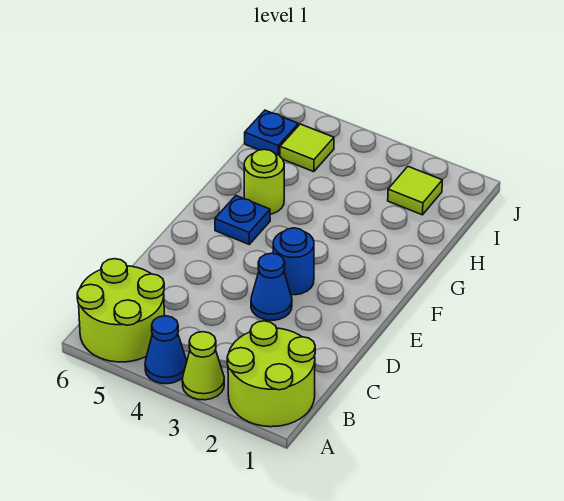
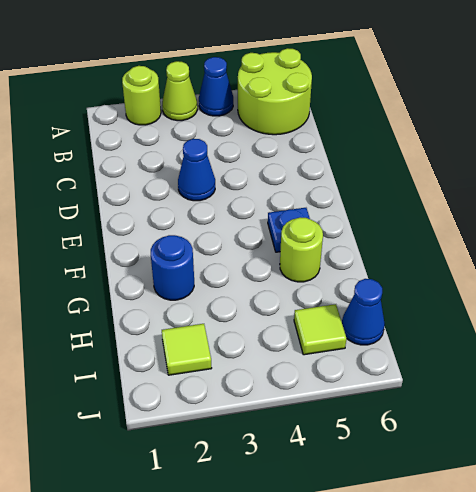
lime 2x2 round brick [227,321,315,427] -> lime 1x1 round brick [122,66,161,125]
blue 1x1 round brick [273,228,314,295] -> blue 1x1 round brick moved to [151,235,194,300]
blue 1x1 plate [245,110,298,156] -> blue 1x1 cone [342,279,385,345]

